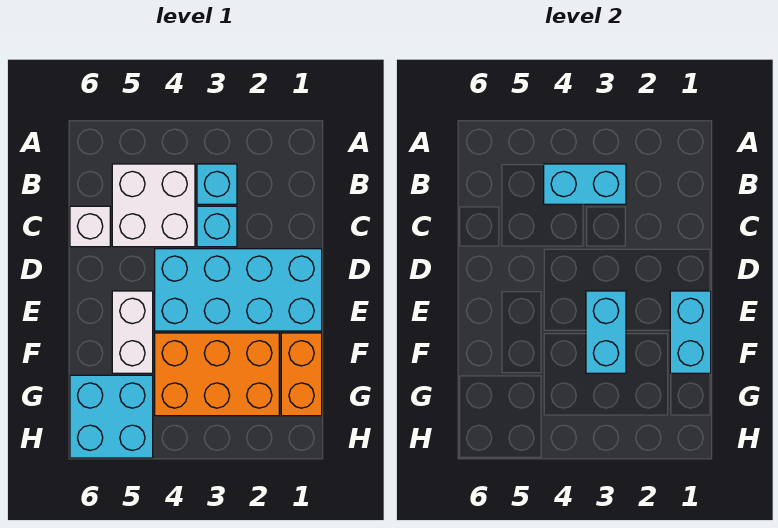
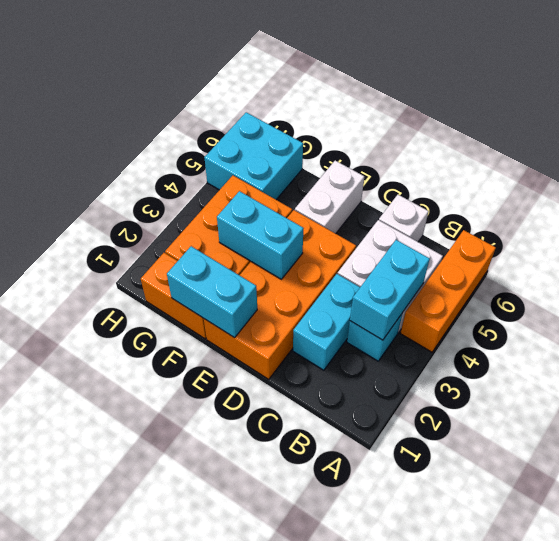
none -> orange 1x3 brick [400,230,496,352]
cyan 1x1 brick [197,206,237,247] -> cyan 1x2 brick [293,274,360,370]
cyan 2x4 brick [155,249,322,331] -> orange 2x4 brick [204,210,356,379]
white 1x2 brick [112,291,153,373] -> white 1x2 brick turned to [295,161,364,234]

